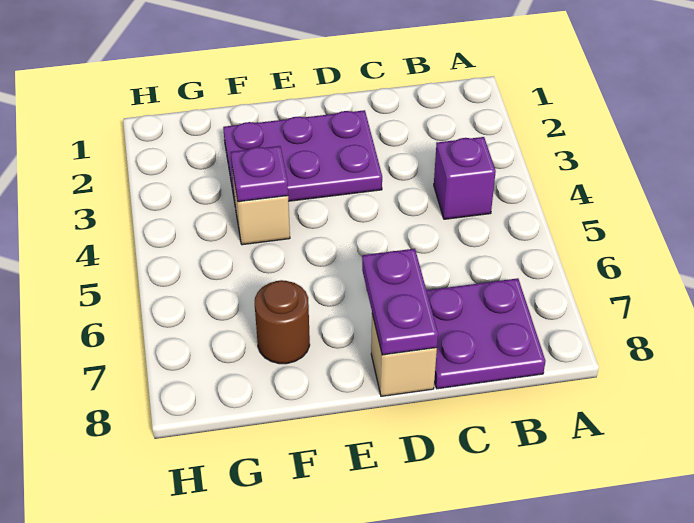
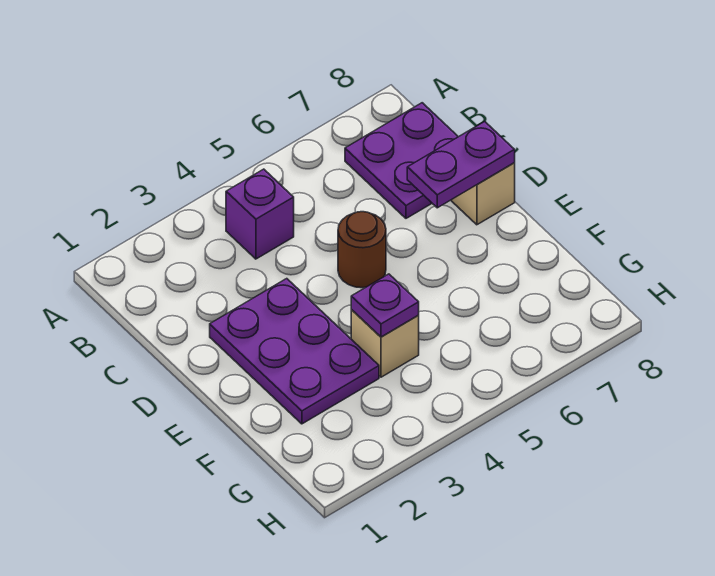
brown 1x1 round brick [255,280,310,364] -> brown 1x1 round brick moved to [338,212,386,288]

